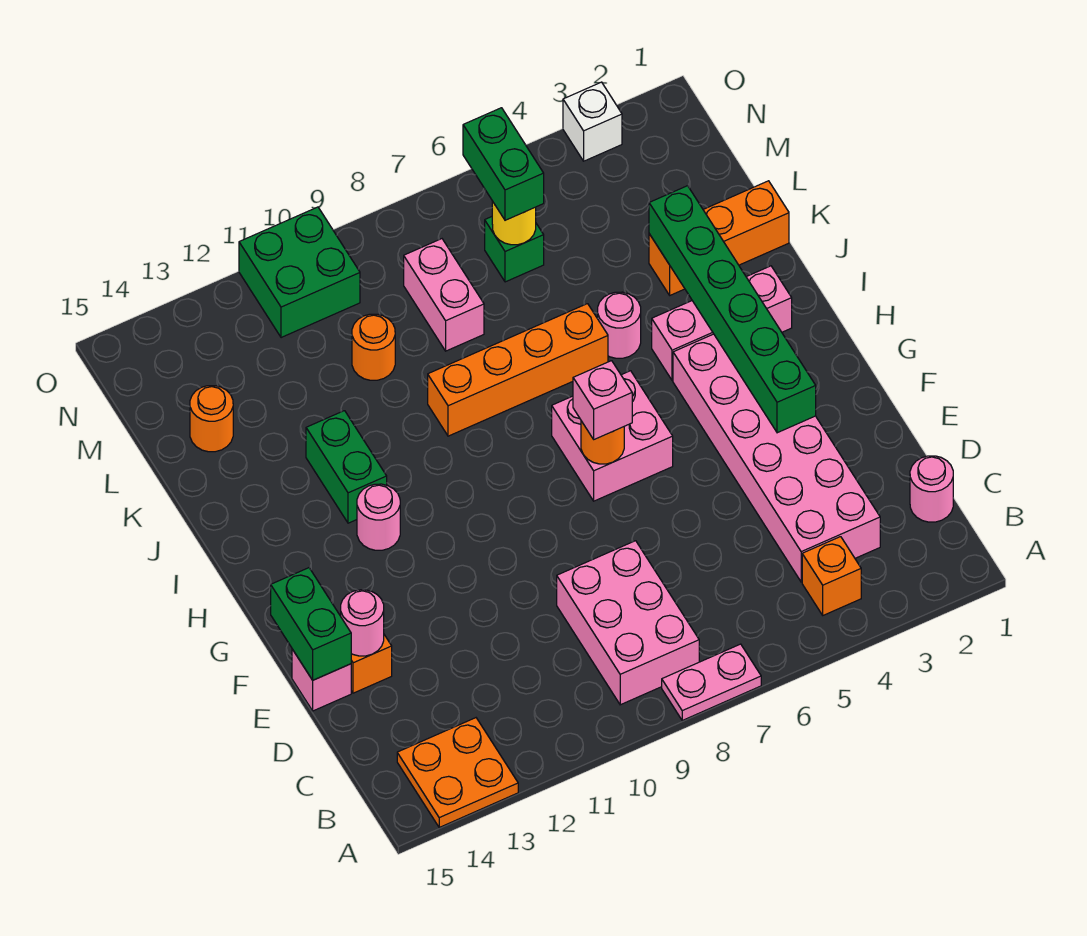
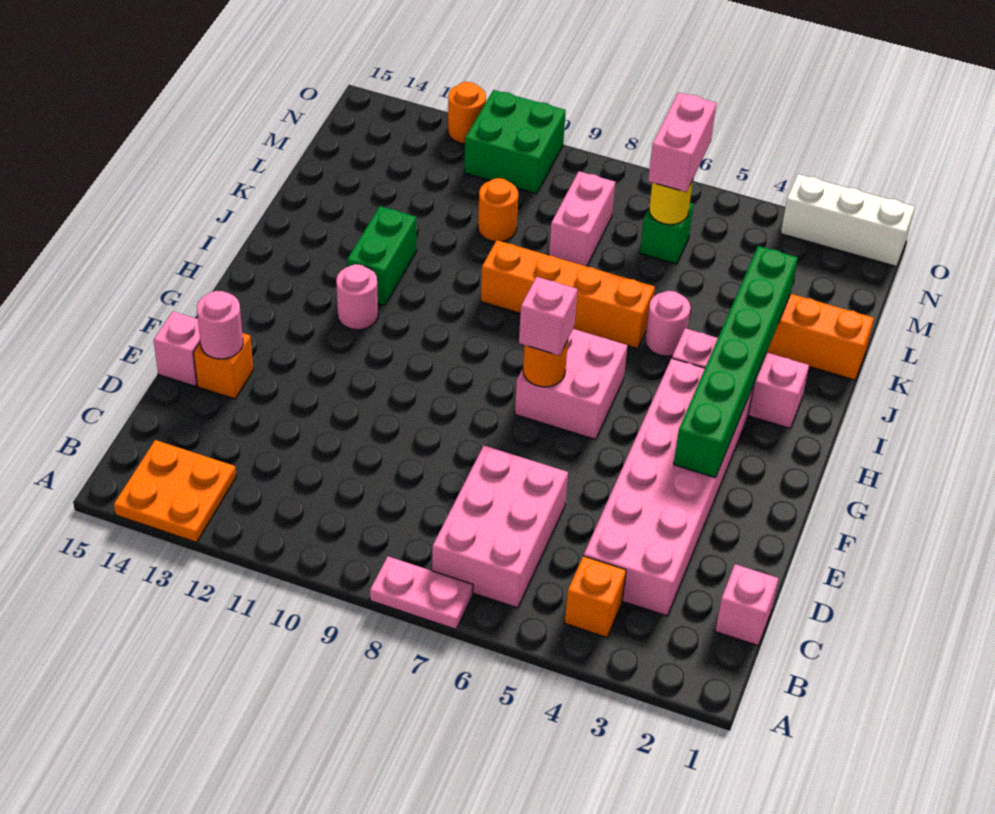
pink 2x3 brick [557,541,699,705] -> pink 2x3 brick moved to [432,446,568,608]
pink 1x1 round brick [910,456,953,522] -> pink 1x1 brick [715,564,779,646]
green 1x2 brick [271,568,351,680] -> none
orange 1x1 round brick [190,386,233,452] -> orange 1x1 round brick moved to [448,82,486,144]
green 1x2 brick [463,108,544,220] -> pink 1x2 brick [648,92,716,192]
white 1x1 brick [563,82,622,161] -> white 1x3 brick [781,174,915,267]

